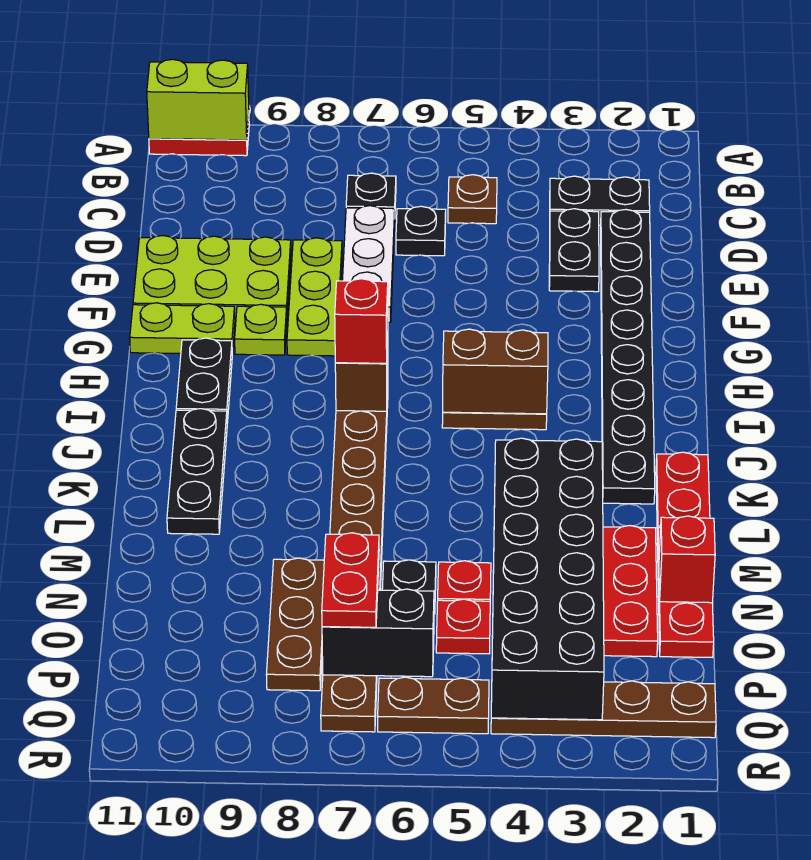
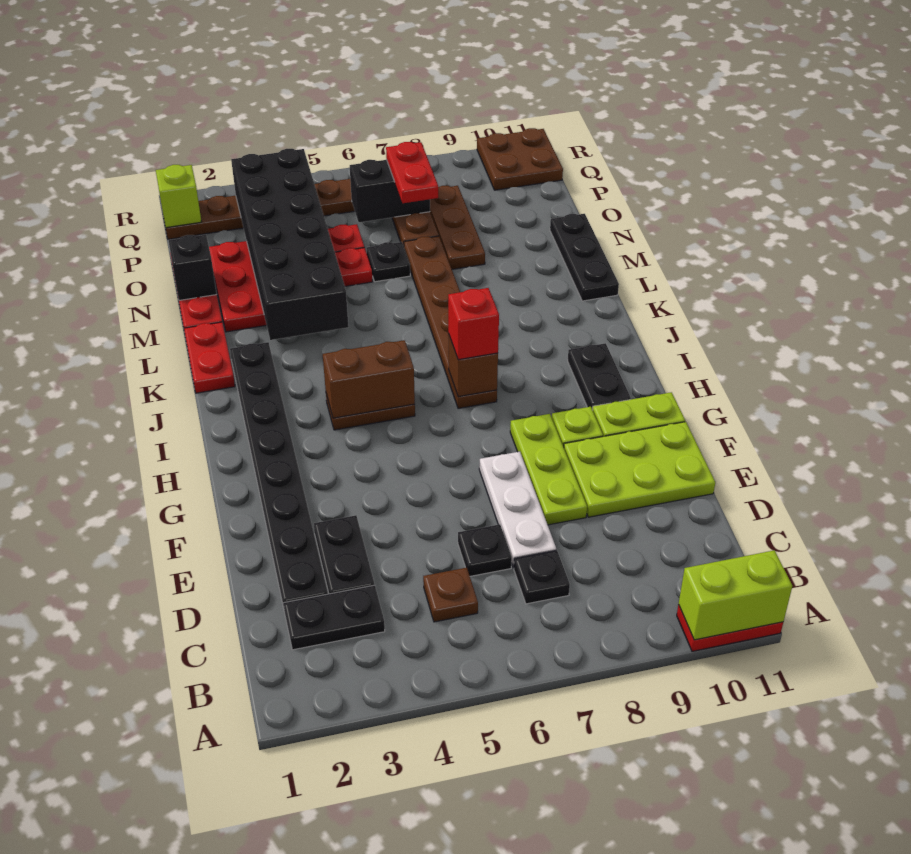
black 1x3 plate [167,409,227,534] -> black 1x3 plate moved to [550,214,619,301]
red 1x1 brick [659,516,715,603] -> black 1x1 brick [169,235,217,300]
none -> lime 1x1 brick [156,165,201,228]
none -> brown 2x2 plate [477,128,563,190]

